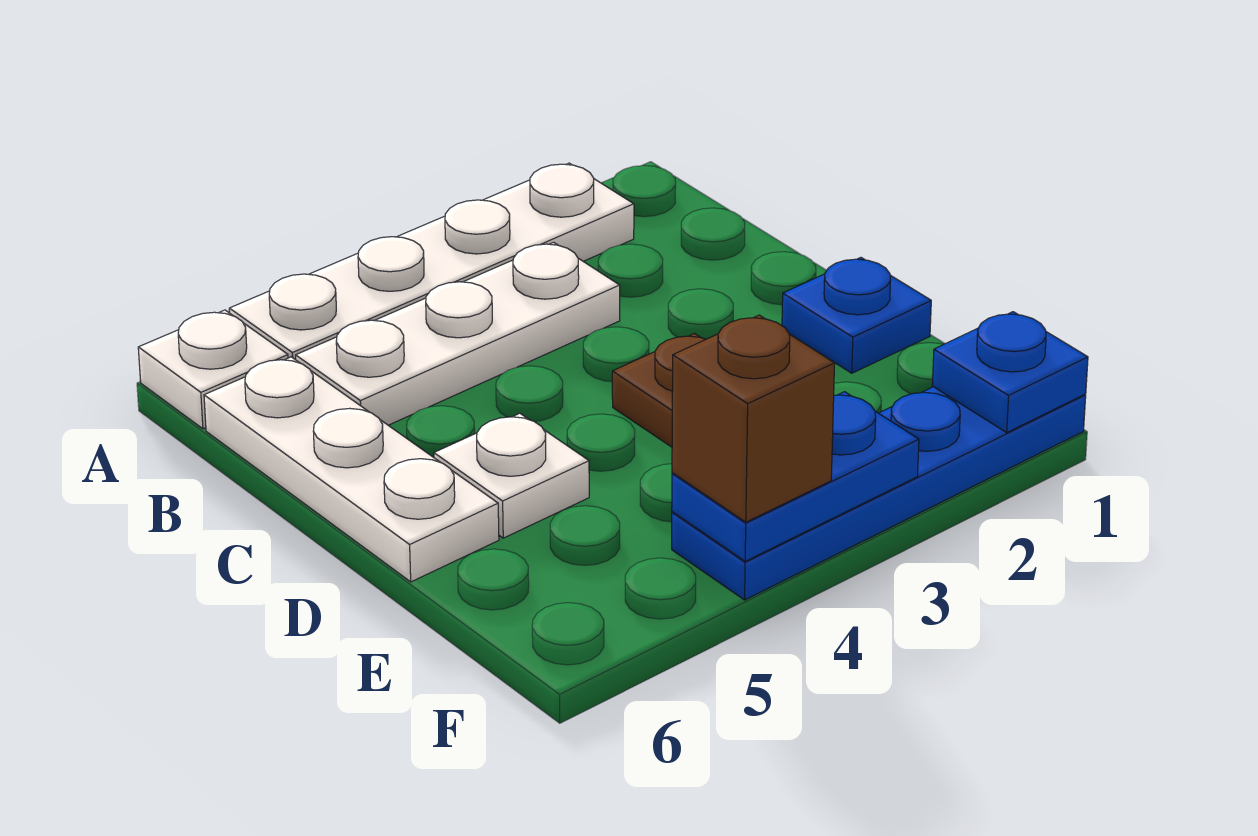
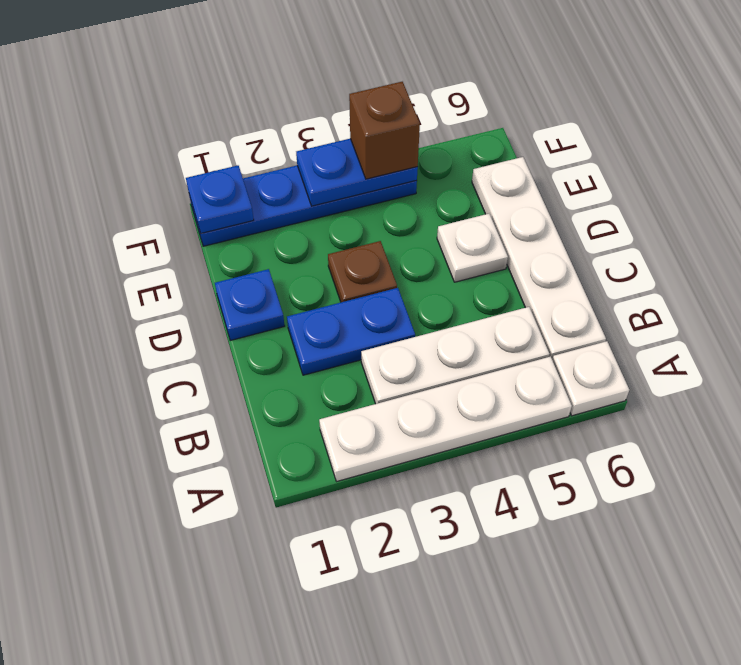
white 1x3 plate [204,357,499,582] -> white 1x4 plate [472,157,606,359]
none -> blue 1x2 plate [287,288,415,375]

